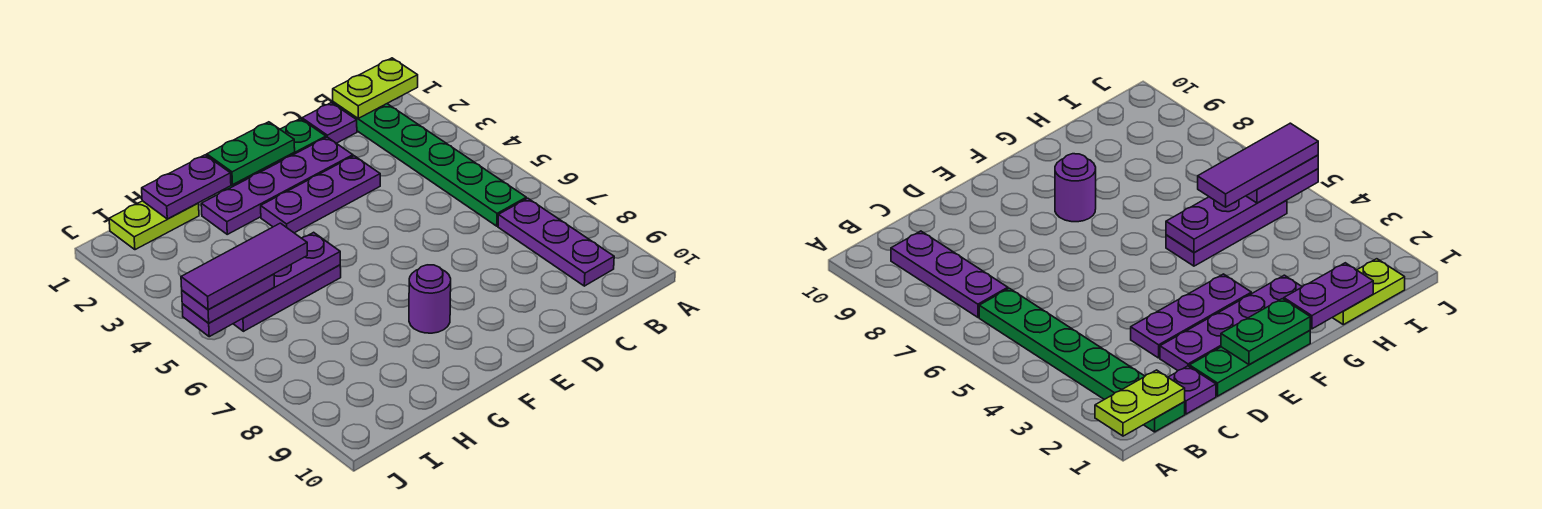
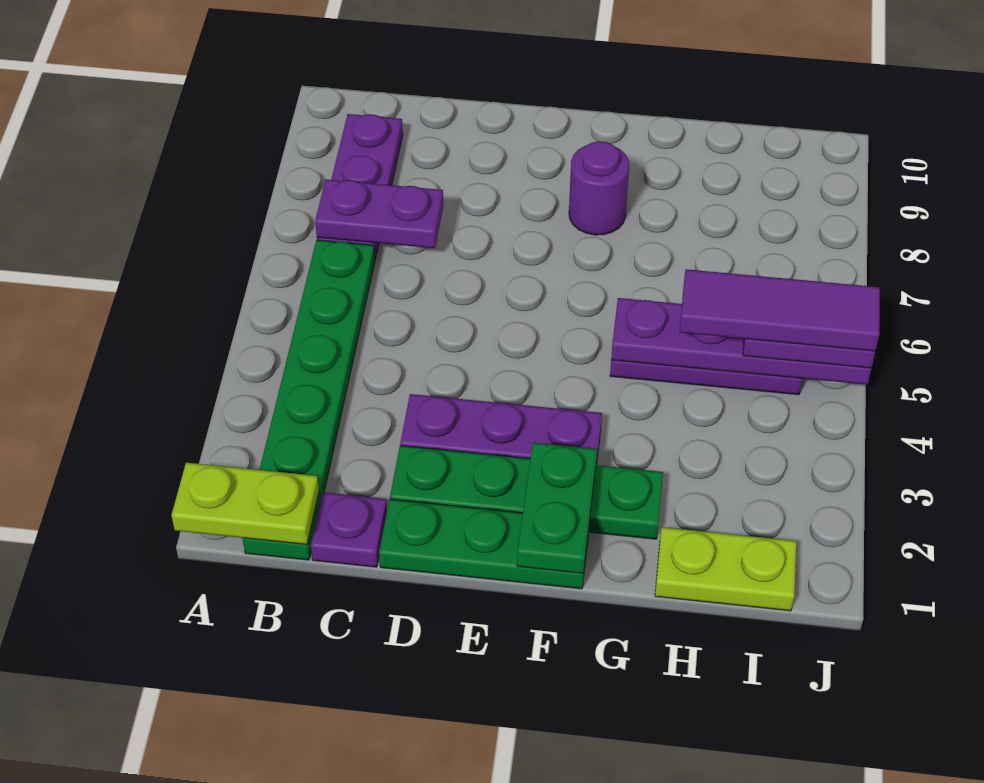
purple 1x4 plate [201,137,353,234] -> green 1x4 plate [390,446,663,539]
green 1x2 plate [207,122,295,185] -> green 1x2 plate turned to [517,443,597,573]
purple 1x2 plate [142,155,231,219] -> purple 1x2 plate moved to [315,179,443,248]

